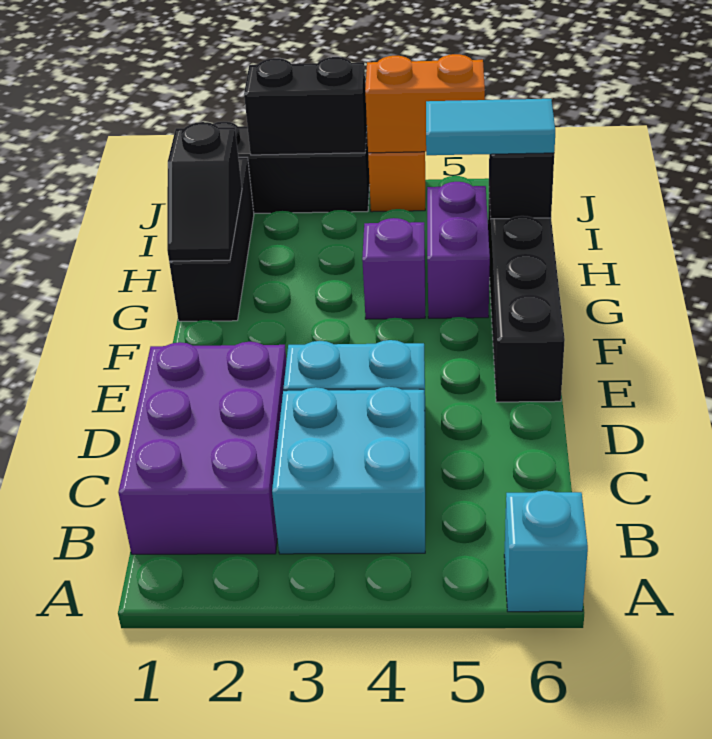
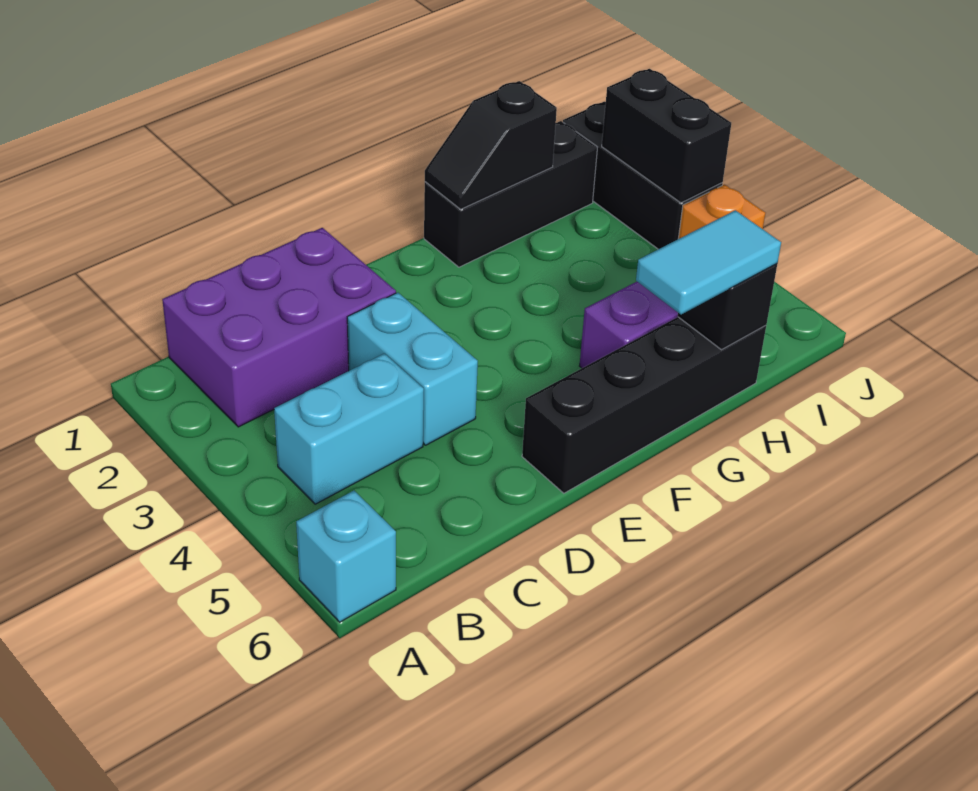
cyan 2x2 brick [272,387,425,554] -> cyan 1x2 brick [274,353,424,504]
purple 1x1 brick [362,218,425,319] -> none
cyan 1x2 tile [426,99,555,155] -> cyan 1x2 tile turned to [636,210,781,314]
orange 1x2 brick [365,54,485,153] -> none

